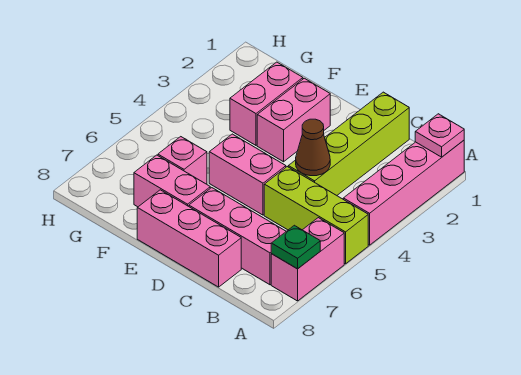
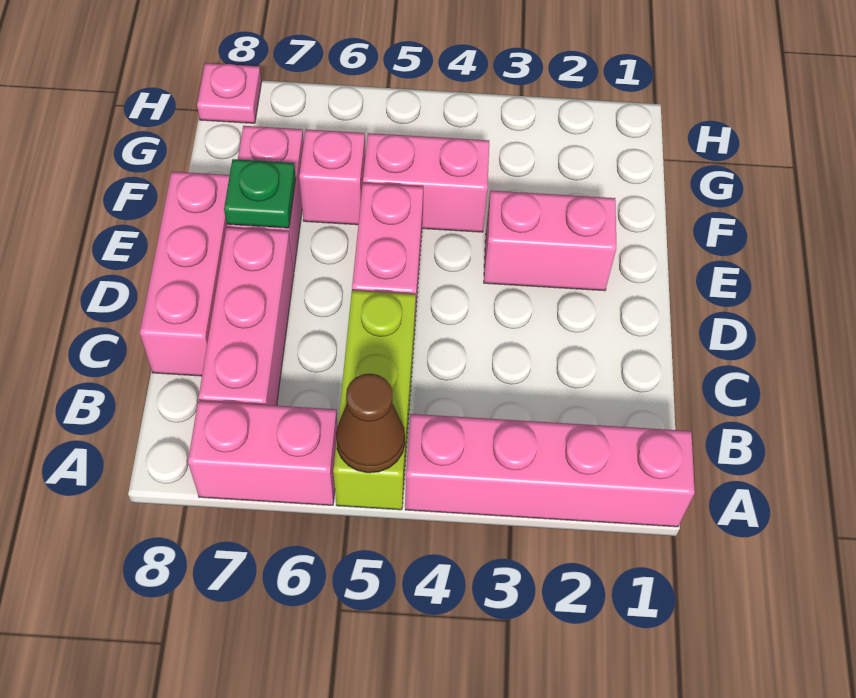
pink 1x1 plate [415,114,464,157] -> pink 1x1 plate moved to [197,63,262,123]
green 1x1 plate [271,225,320,269] -> green 1x1 plate moved to [224,159,296,228]
lime 1x4 brick [288,92,409,195] -> none
brown 1x1 cone [296,119,330,176] -> brown 1x1 cone moved to [336,374,405,473]
pink 1x2 brick [230,62,303,145] -> pink 1x2 brick moved to [363,133,489,232]

